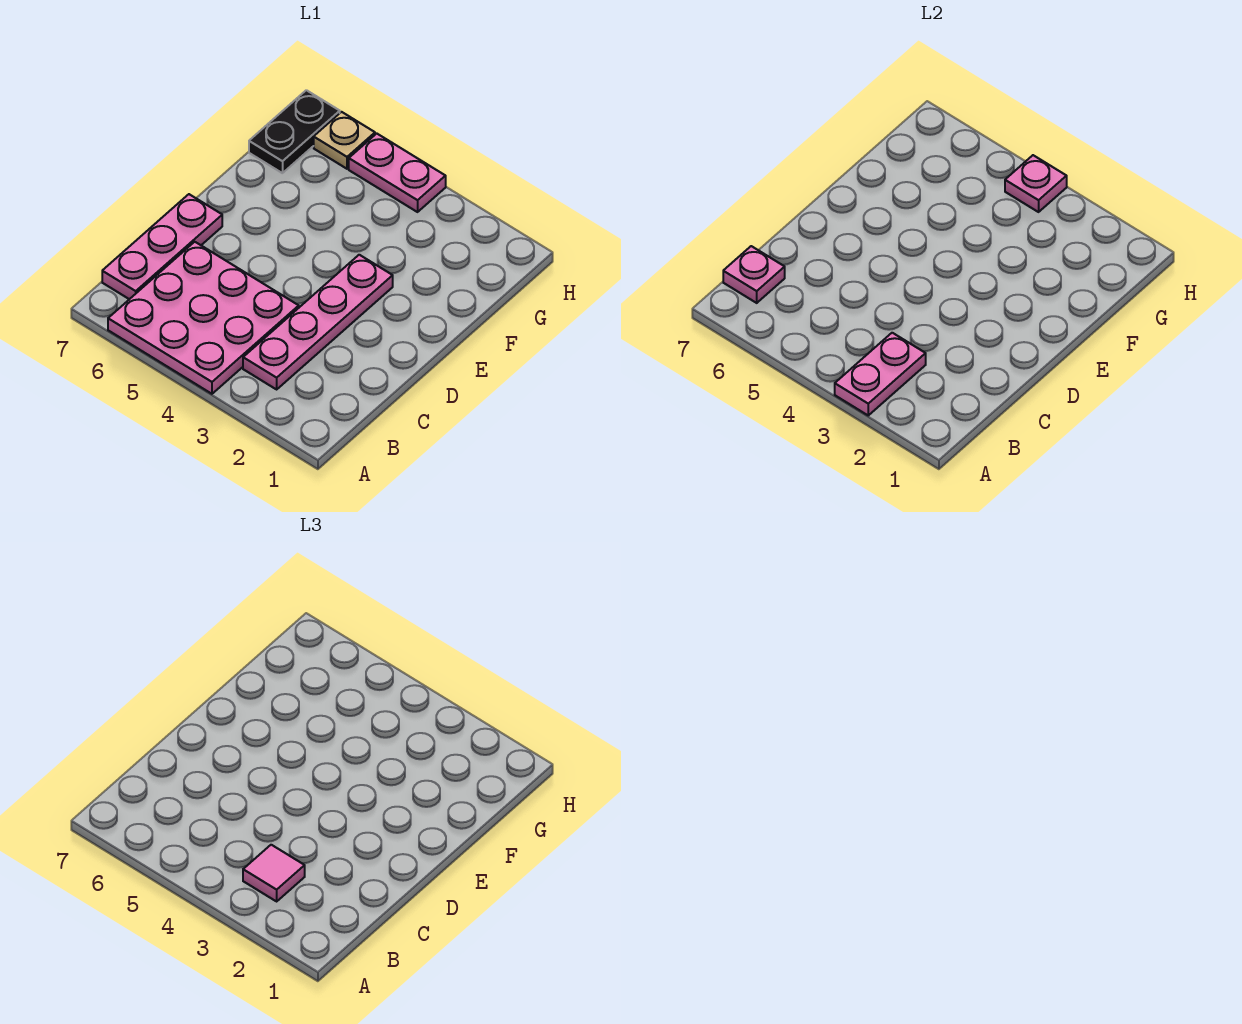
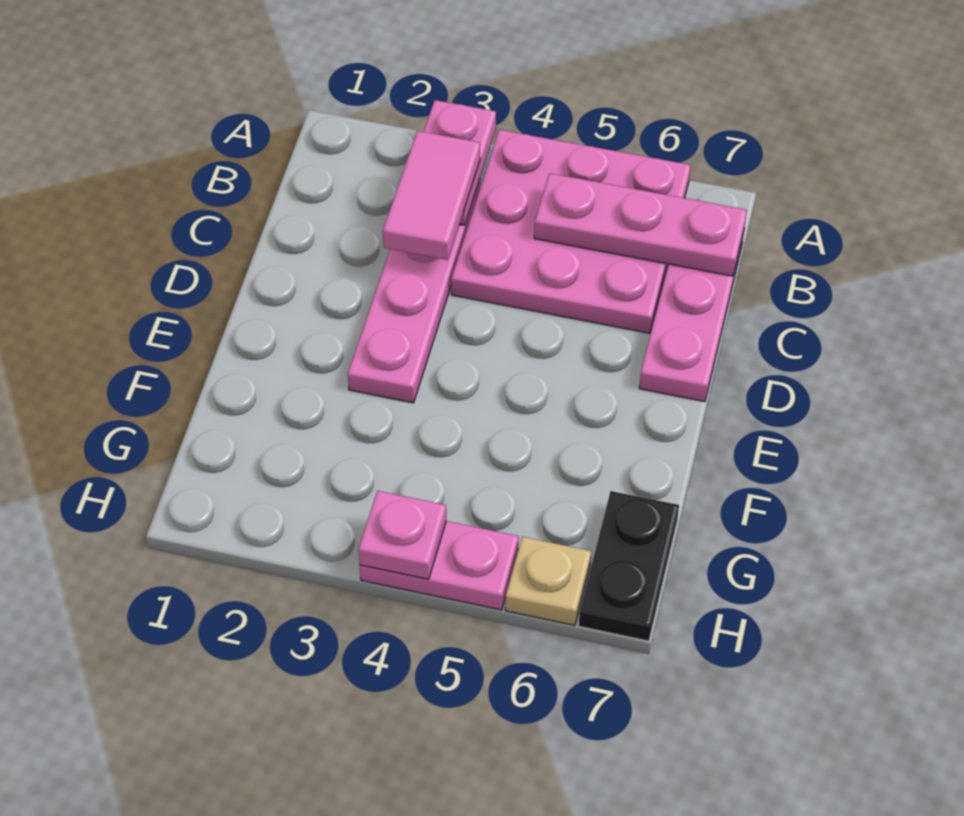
pink 1x1 tile [243,845,305,901] -> pink 1x2 tile [383,131,480,260]
pink 1x1 plate [723,246,785,303] -> pink 1x3 plate [534,173,747,276]

